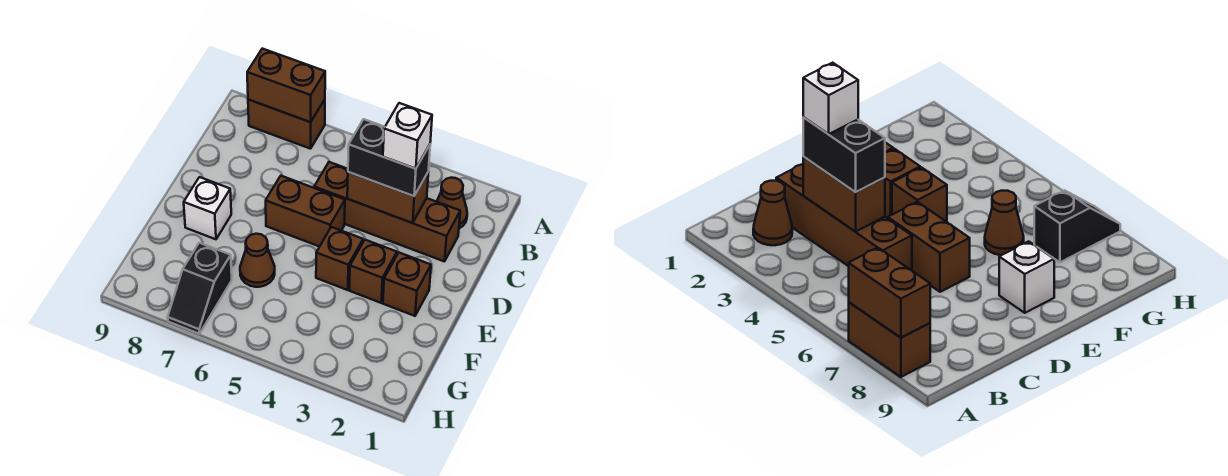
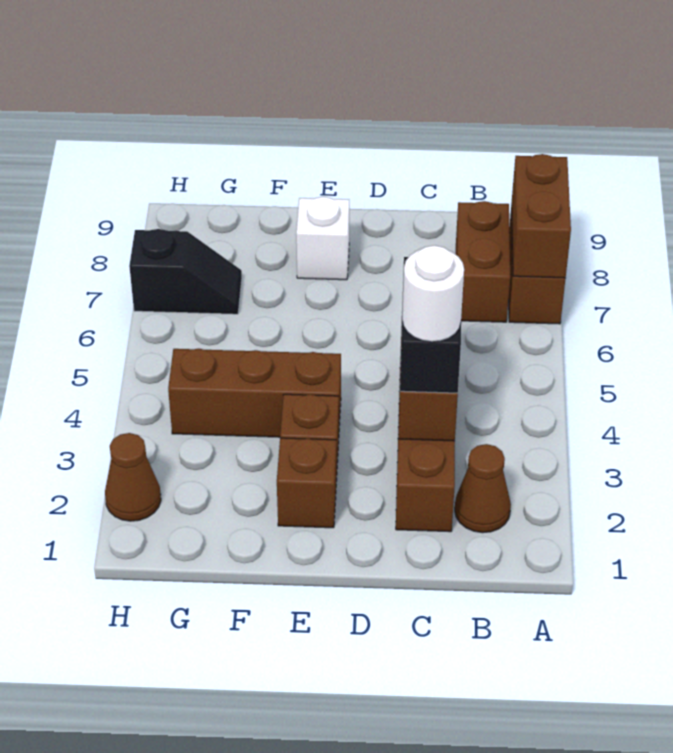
white 1x1 brick [383,103,432,169] -> white 1x1 round brick [402,245,464,342]
brown 1x2 brick [266,176,345,247] -> brown 1x2 brick moved to [456,201,510,322]
brown 1x1 brick [316,227,363,290] -> brown 1x3 brick [168,349,341,437]
brown 1x1 cone [240,234,275,287] -> brown 1x1 cone moved to [105,433,161,521]
black 1x2 slope [168,243,232,334] -> black 1x2 slope turned to [129,229,242,314]

